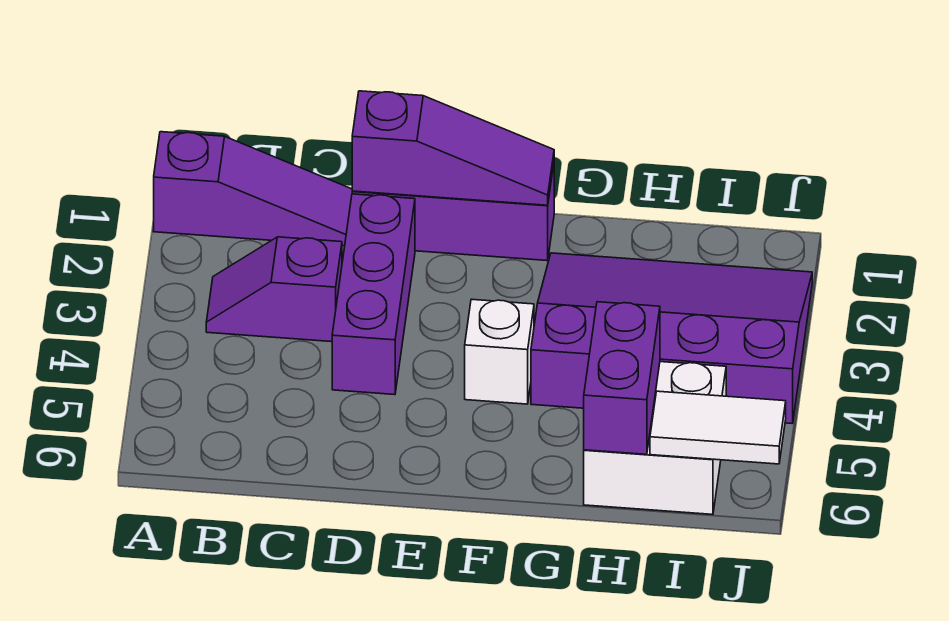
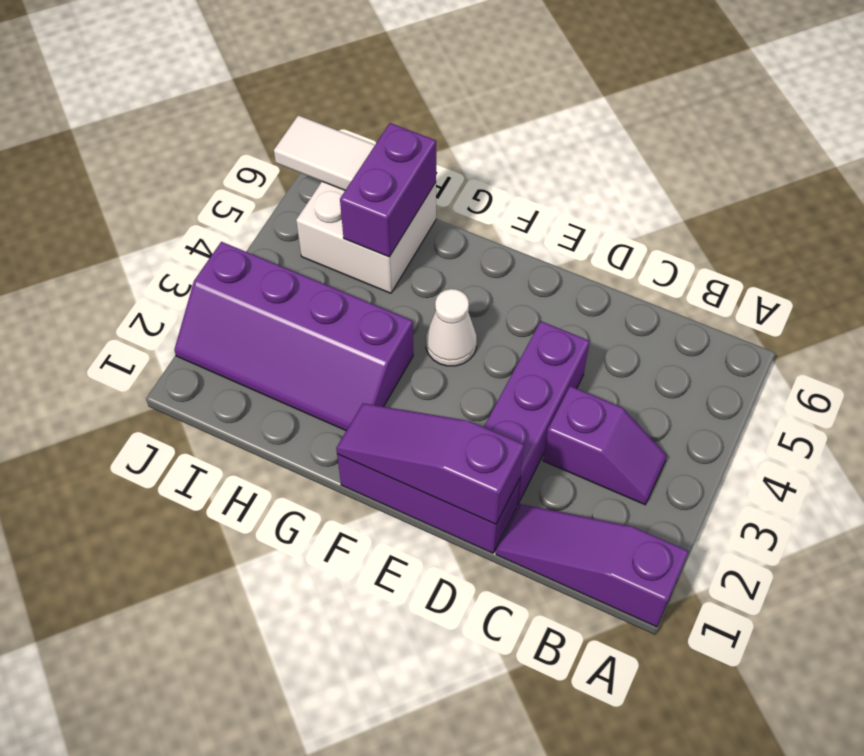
white 1x1 brick [465,299,534,404] -> white 1x1 cone [426,289,477,366]
purple 3x4 slope [531,253,812,423] -> purple 2x4 slope [174,242,413,431]

